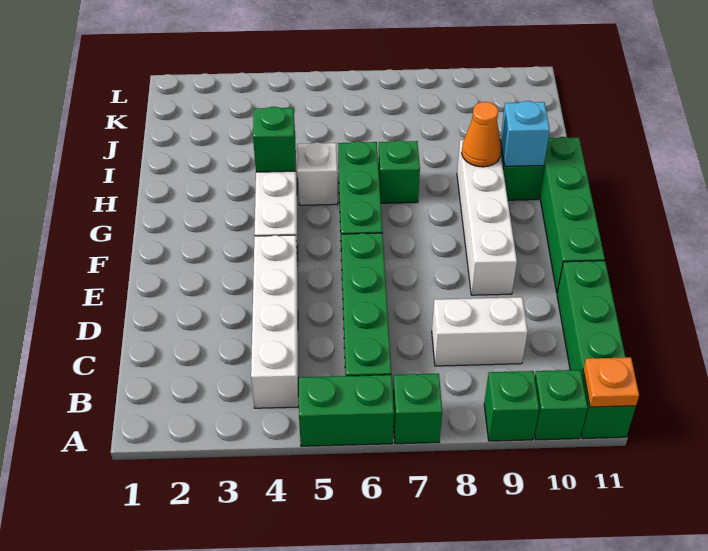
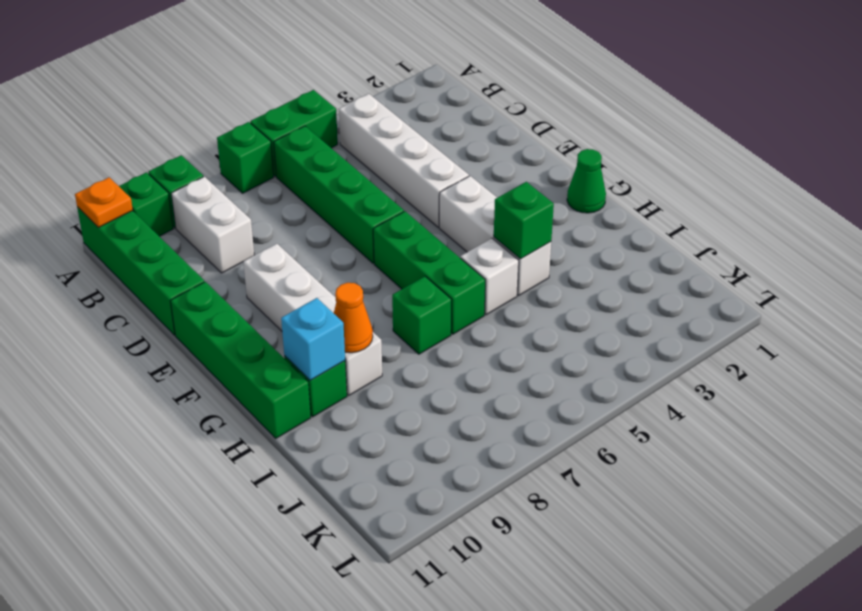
white 1x2 brick [432,297,528,366] -> white 1x2 brick turned to [171,177,254,273]
none -> green 1x1 cone [567,149,606,213]

